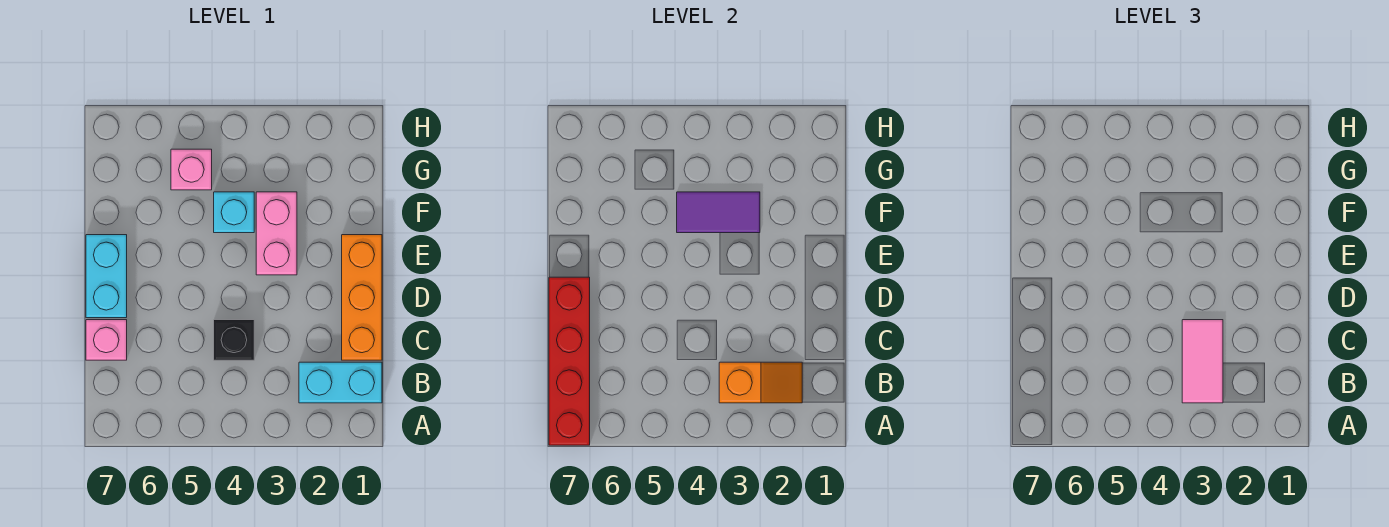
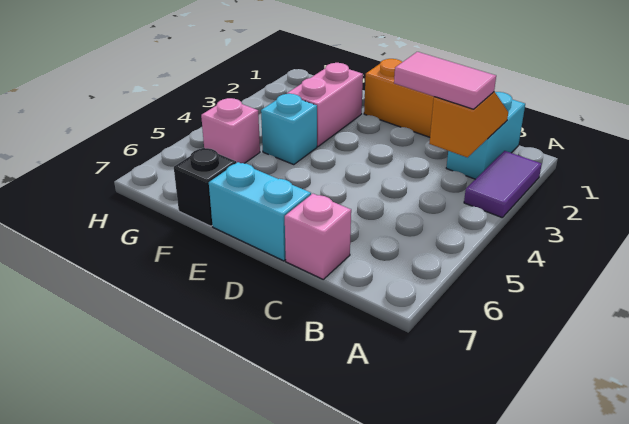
red 1x4 brick [549,277,590,445] -> none
black 1x1 brick [214,320,254,360] -> black 1x1 brick moved to [174,148,236,226]
pink 1x2 brick [256,192,297,275] -> pink 1x2 brick turned to [287,63,363,146]
purple 1x2 tile [677,192,760,233] -> purple 1x2 tile moved to [464,151,542,217]

